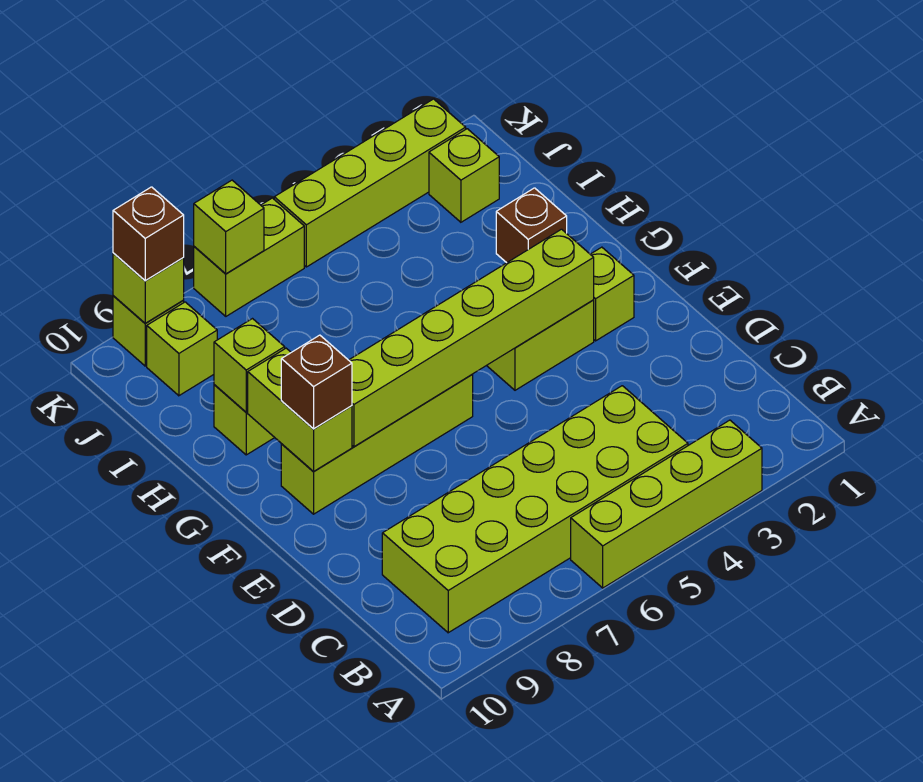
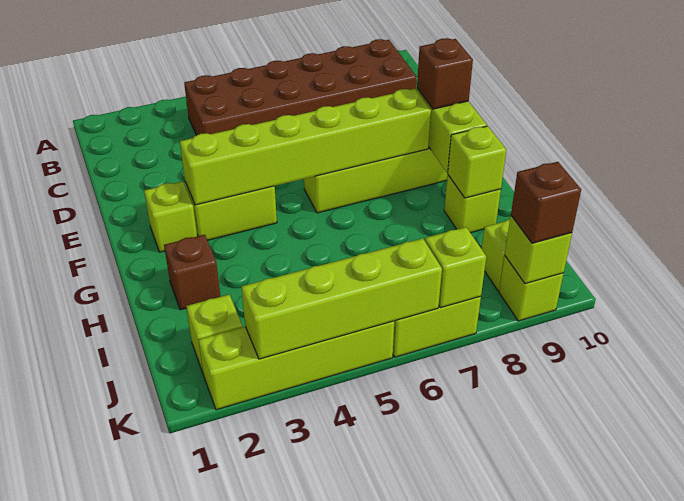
lime 1x4 brick [571,420,762,588] -> lime 1x4 brick moved to [241,238,442,359]
lime 2x6 brick [382,386,688,633] -> brown 2x6 brick [184,39,417,135]

